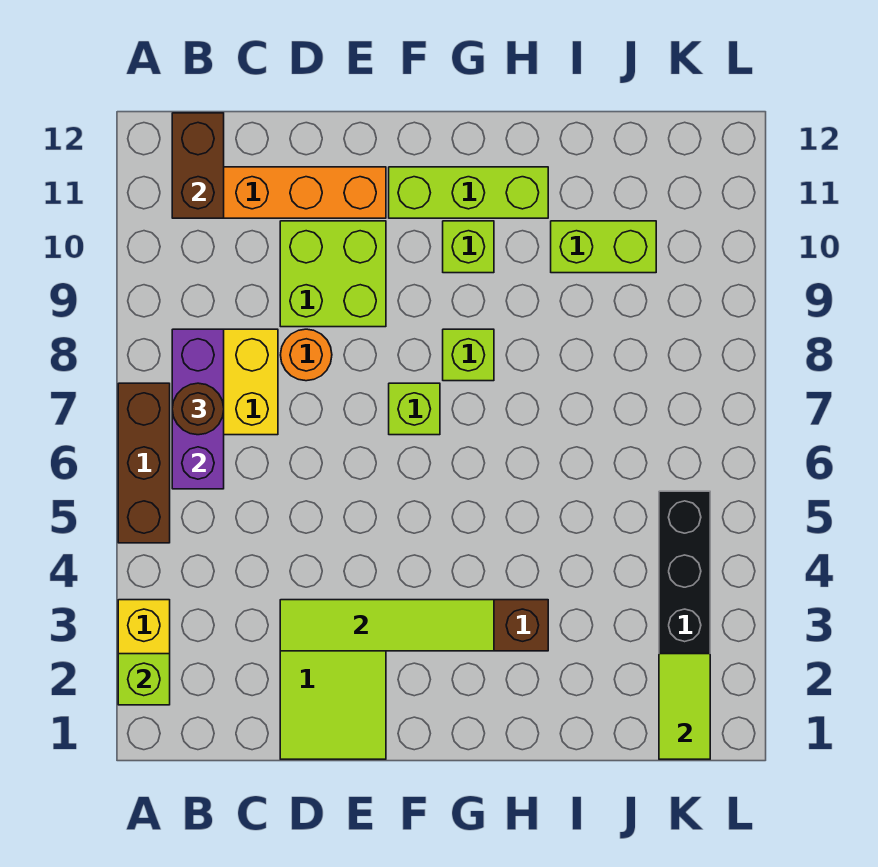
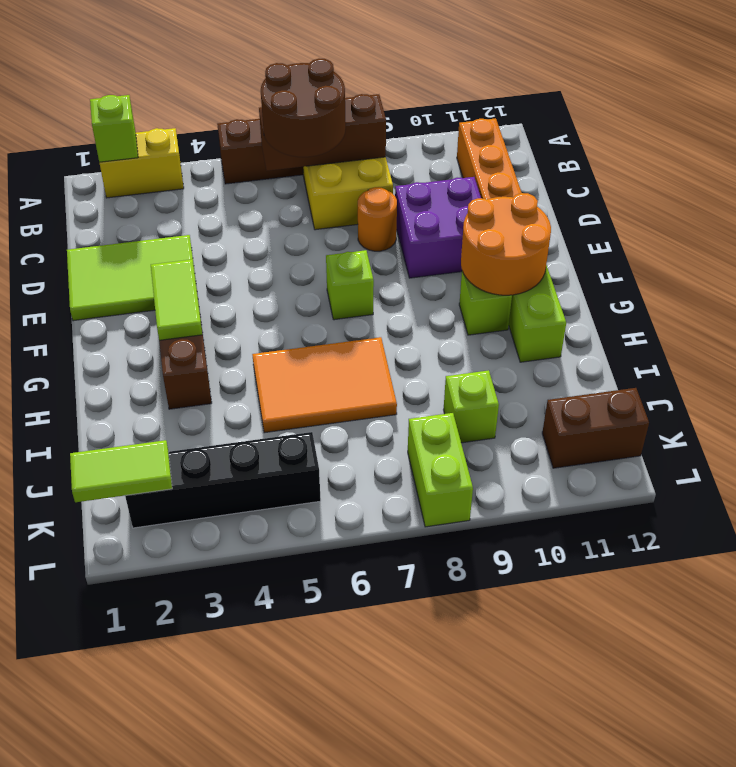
purple 1x3 brick [172,329,224,489] -> brown 1x3 brick [259,94,386,171]
brown 1x1 round brick [172,383,224,435] -> brown 2x2 round brick [261,59,346,157]
brown 1x2 brick [172,113,224,218] -> brown 1x2 brick moved to [542,388,649,468]
lime 1x4 tile [280,600,494,651] -> lime 1x2 tile [151,259,202,340]
lime 2x2 brick [280,221,386,327] -> purple 2x2 brick [395,177,481,278]
none -> orange 2x2 round brick [461,193,551,295]
lime 1x1 brick [443,329,494,381] -> lime 1x1 brick moved to [444,370,499,443]
none -> orange 2x3 tile [252,337,397,433]
lime 1x2 brick [551,221,656,273] -> lime 1x2 brick moved to [408,413,473,527]

